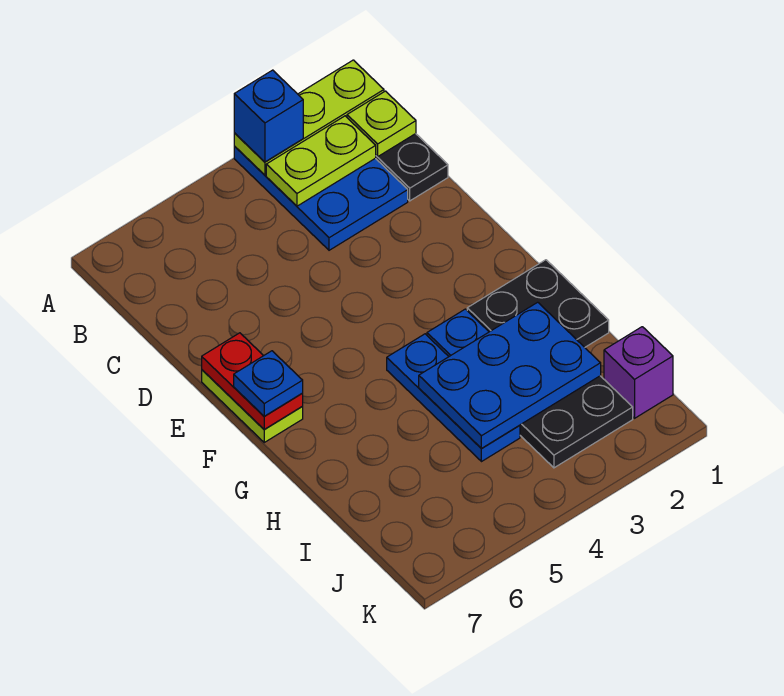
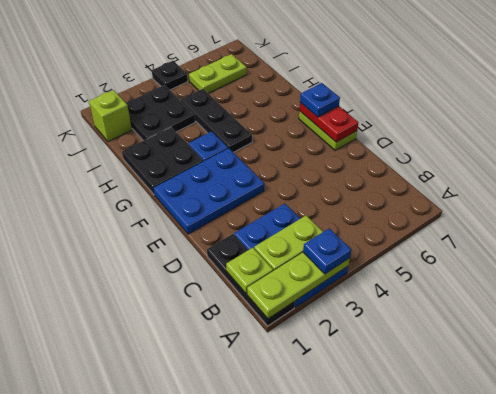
blue 1x1 brick [234,70,303,162] -> blue 1x1 plate [303,228,351,274]
blue 1x3 plate [387,334,520,462] -> black 1x3 plate [181,89,252,152]
blue 2x3 plate [419,302,601,449] -> blue 2x3 plate moved to [154,148,264,234]
purple 1x1 brick [604,327,673,418] -> lime 1x1 brick [89,90,132,142]
none -> lime 1x2 plate [189,54,247,93]
none -> black 1x1 plate [152,61,188,90]

